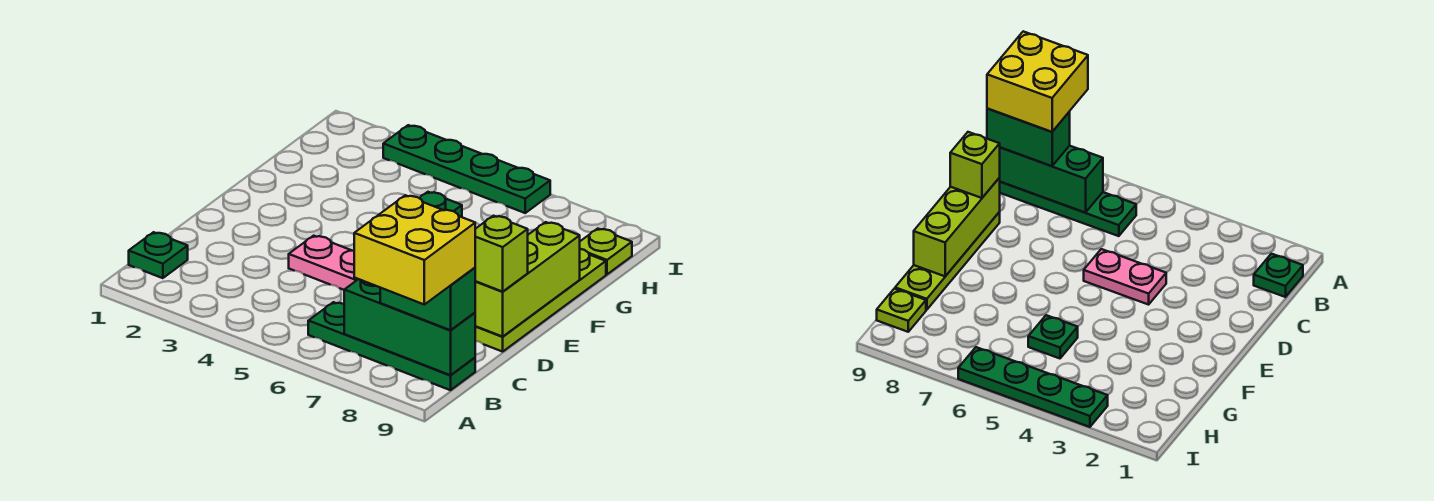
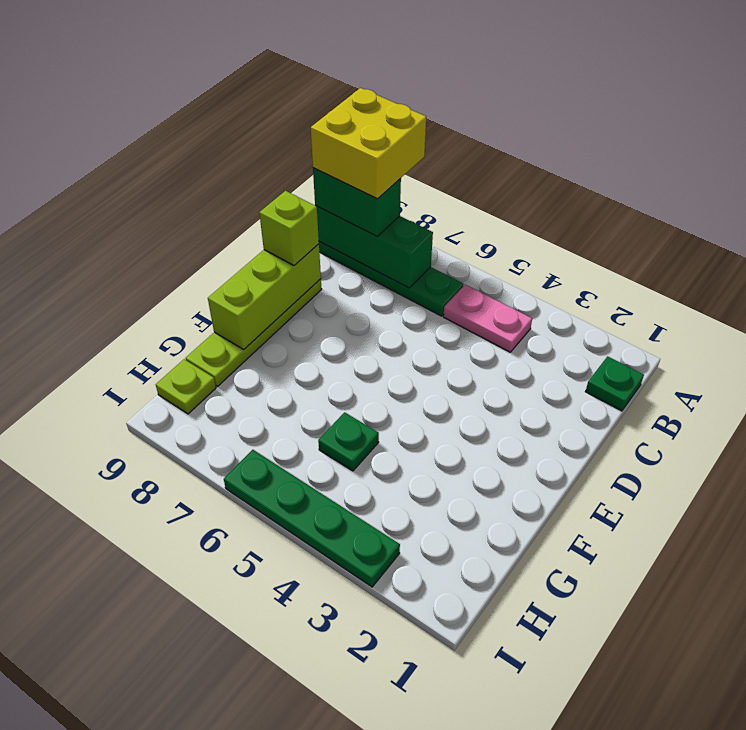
pink 1x2 plate [289,236,358,290] -> pink 1x2 plate moved to [443,285,532,352]

